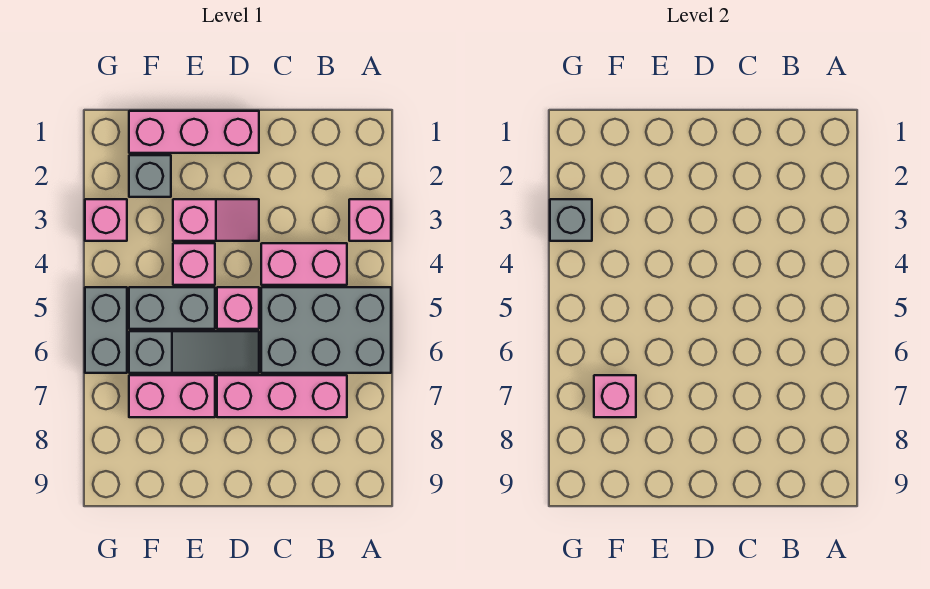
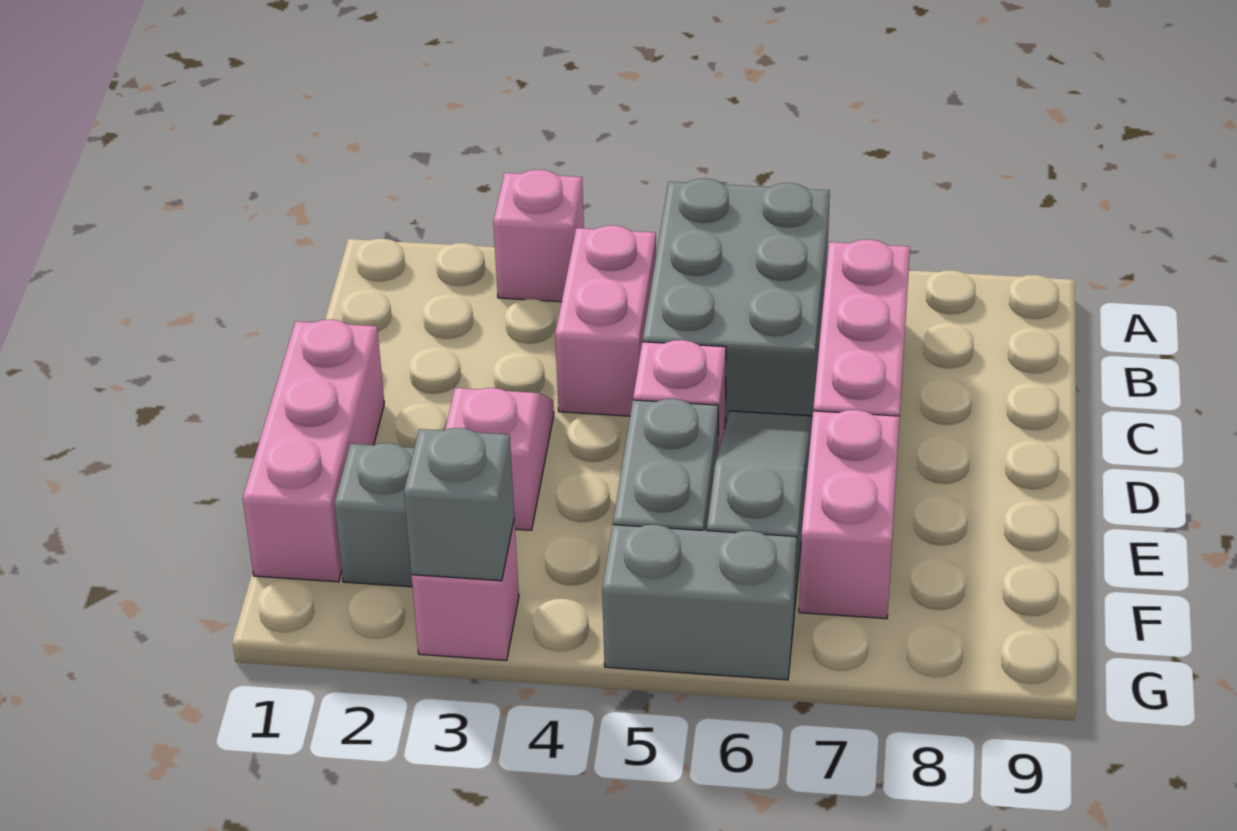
pink 1x1 brick [173,243,215,285] -> none
pink 1x1 brick [594,375,636,417] -> none

